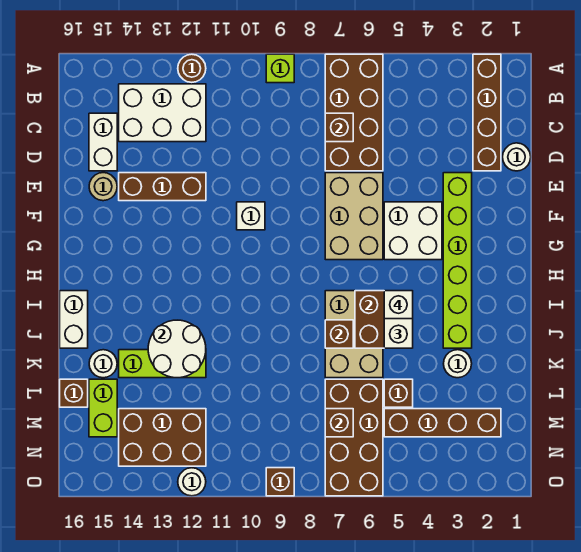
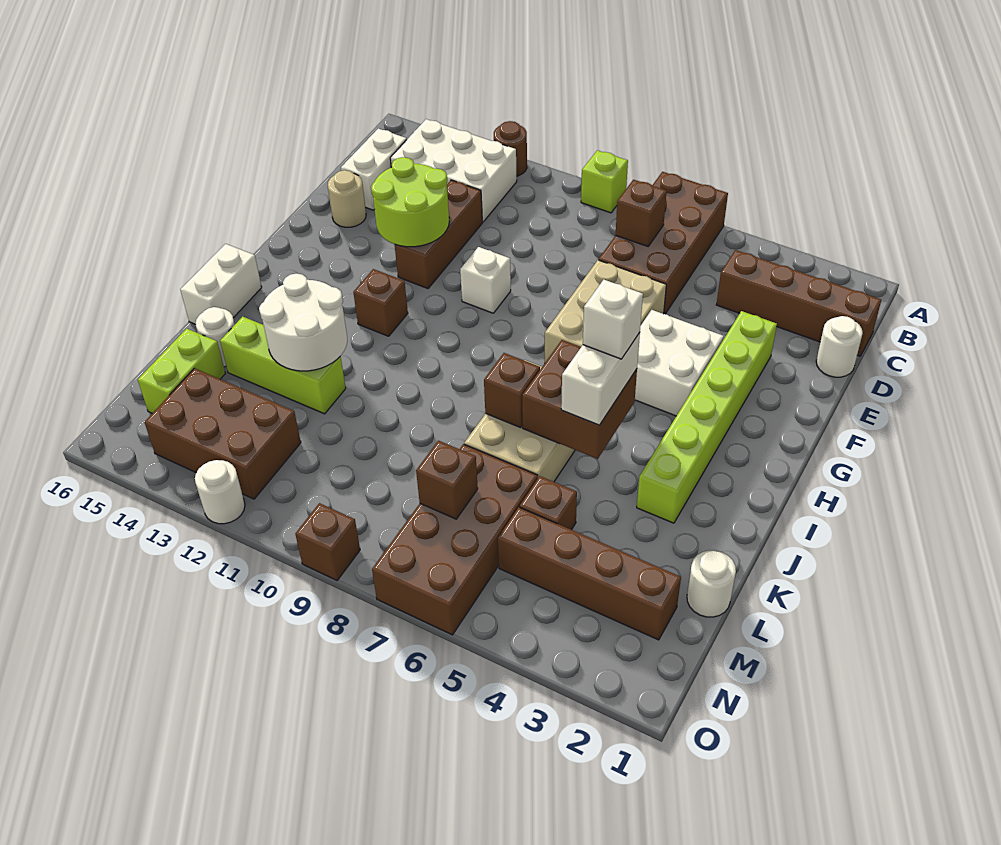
brown 1x4 brick [473,54,501,171] -> brown 1x4 brick turned to [716,250,881,356]
brown 1x3 brick [119,173,206,201] -> brown 1x3 brick turned to [395,180,482,288]
none -> lime 2x2 round brick [371,157,449,247]
white 1x1 round brick [444,350,472,378] -> white 1x1 round brick moved to [687,550,736,617]
brown 1x1 brick [60,379,88,407] -> brown 1x1 brick moved to [353,269,408,336]

